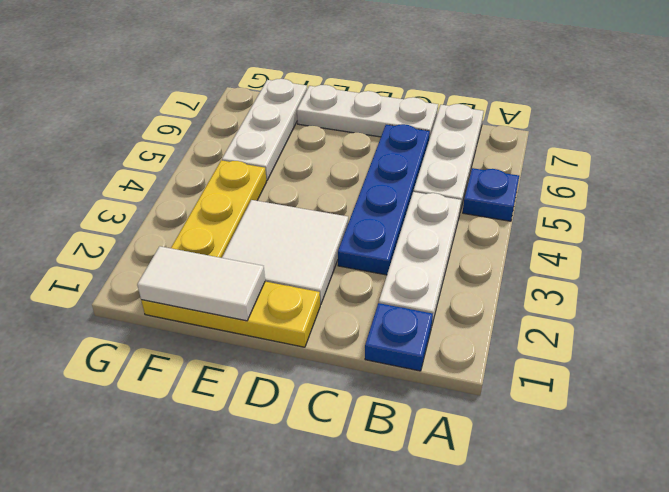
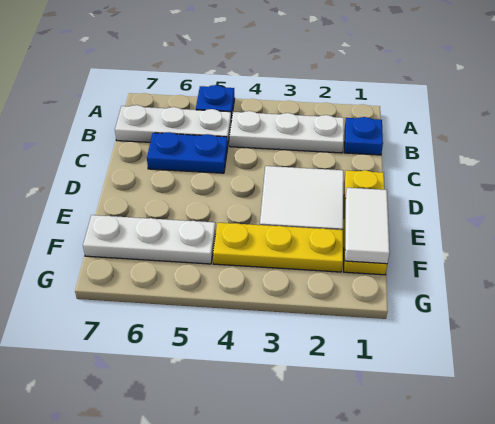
blue 1x4 plate [338,124,430,275] -> blue 1x2 plate [147,132,228,173]
white 1x3 plate [297,85,438,139] -> none

